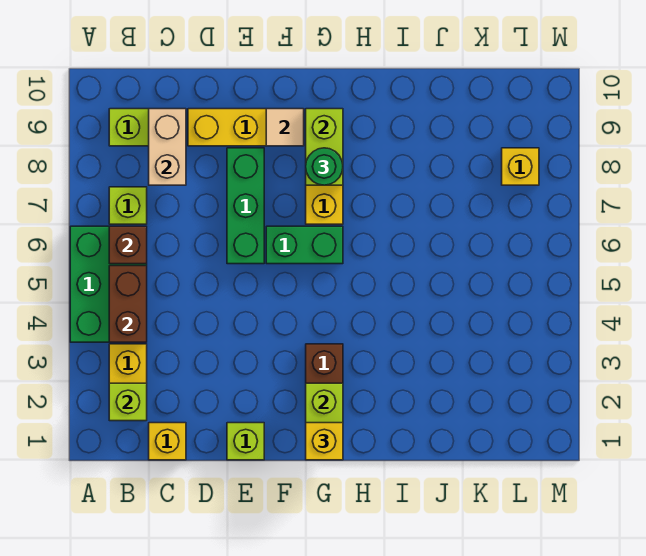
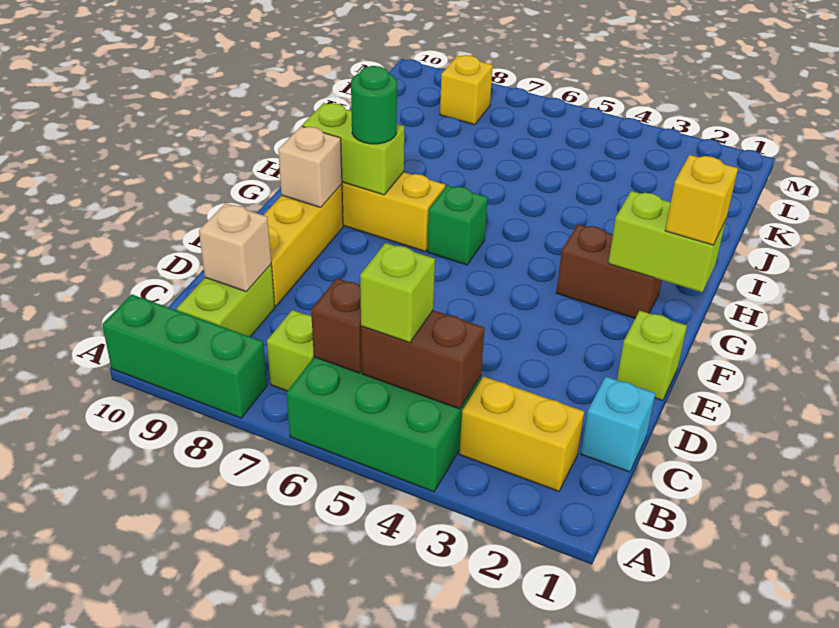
lime 1x1 brick [109,383,147,421] -> lime 1x1 brick moved to [360,243,435,343]
yellow 1x1 brick [149,423,186,460] -> cyan 1x1 brick [581,377,655,472]
tan 1x2 brick [149,109,186,185] -> tan 1x1 brick [199,203,271,292]
green 1x3 brick [227,148,264,264] -> green 1x3 brick moved to [102,294,267,418]
green 1x2 brick [266,226,343,264] -> green 1x1 brick [427,185,488,265]
tan 1x1 tile [266,109,304,146] -> tan 1x1 brick [278,126,342,207]

